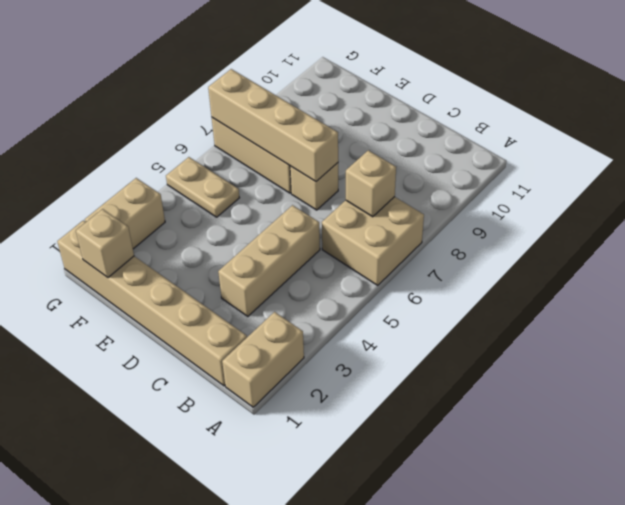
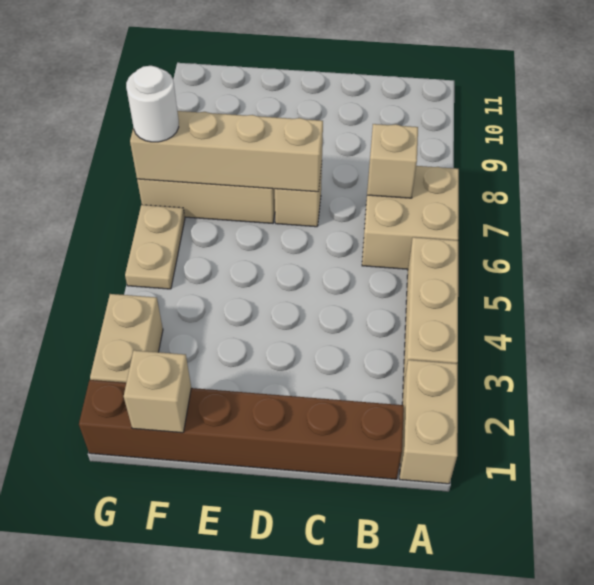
tan 1x6 brick [57,220,247,386] -> brown 1x6 brick [79,380,404,479]
tan 1x3 brick [218,205,320,317] -> tan 1x3 brick moved to [403,237,458,387]
tan 1x2 plate [166,157,239,217] -> tan 1x2 plate turned to [125,205,185,289]
none -> white 1x1 round brick [126,66,179,142]

